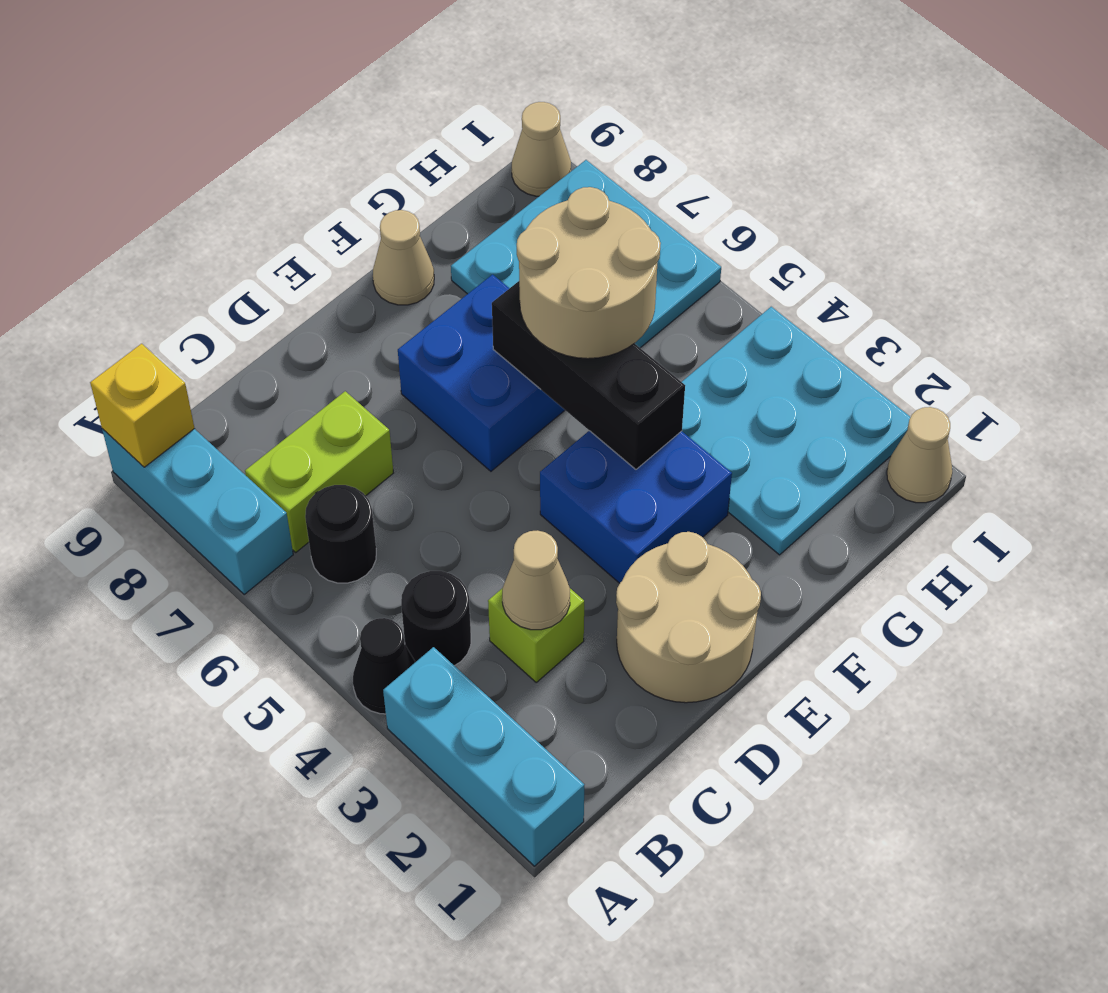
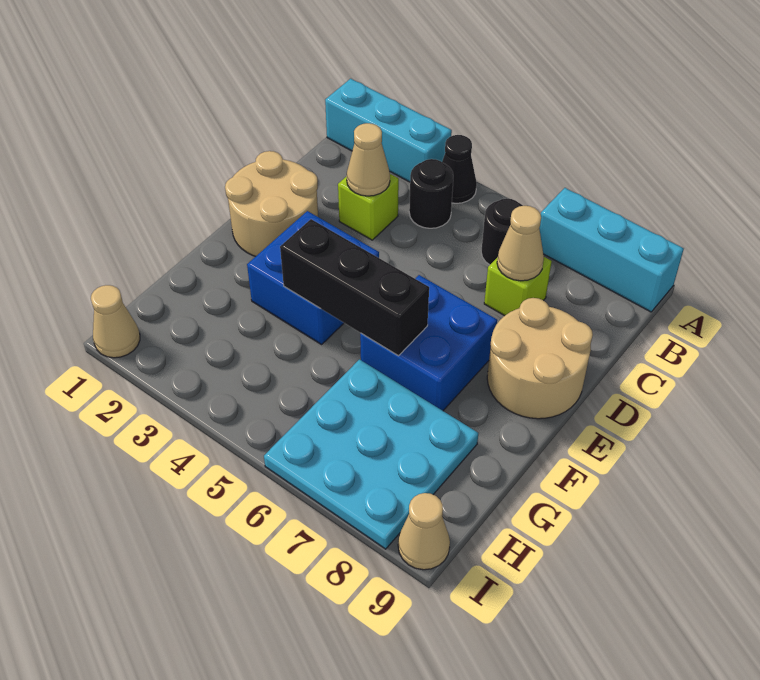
yellow 1x1 brick [90,344,195,467] -> none
lime 1x2 brick [245,391,393,552] -> lime 1x1 brick [484,257,552,316]
tan 2x2 round brick [517,187,661,359] -> tan 2x2 round brick moved to [487,298,593,419]
tan 1x1 cone [373,210,434,305] -> tan 1x1 cone moved to [497,206,544,281]
cyan 3x3 plate [682,307,910,555] -> none

